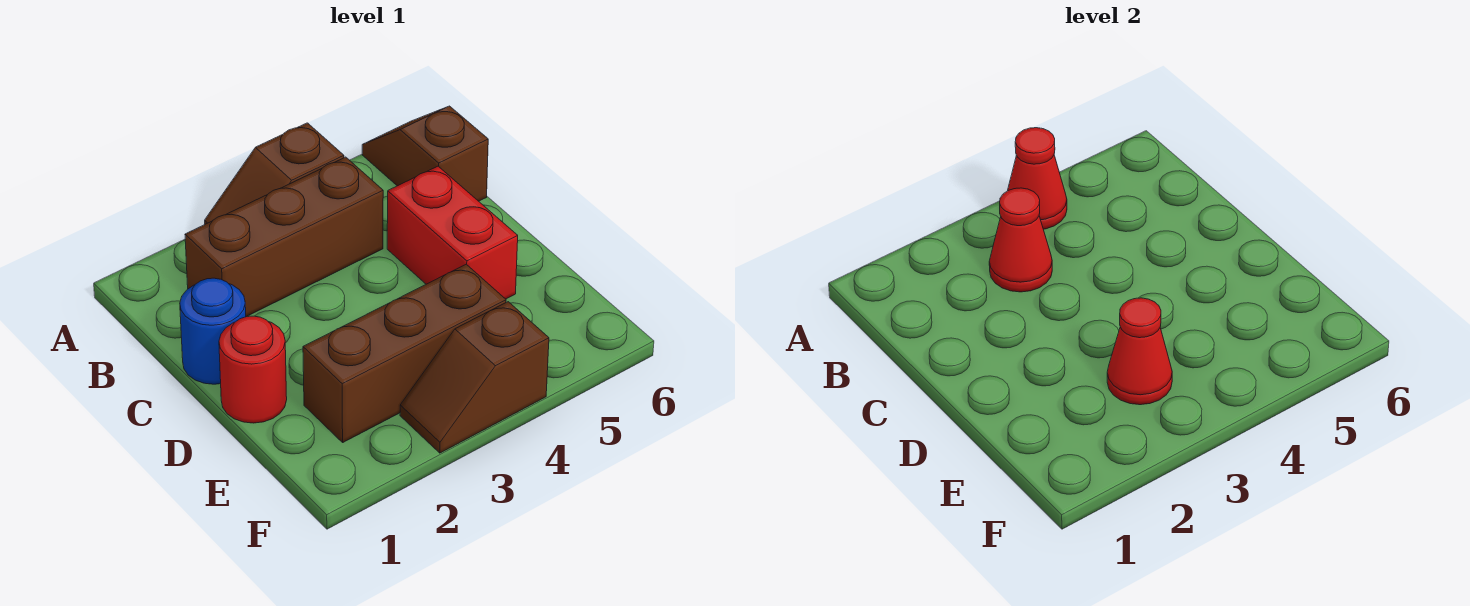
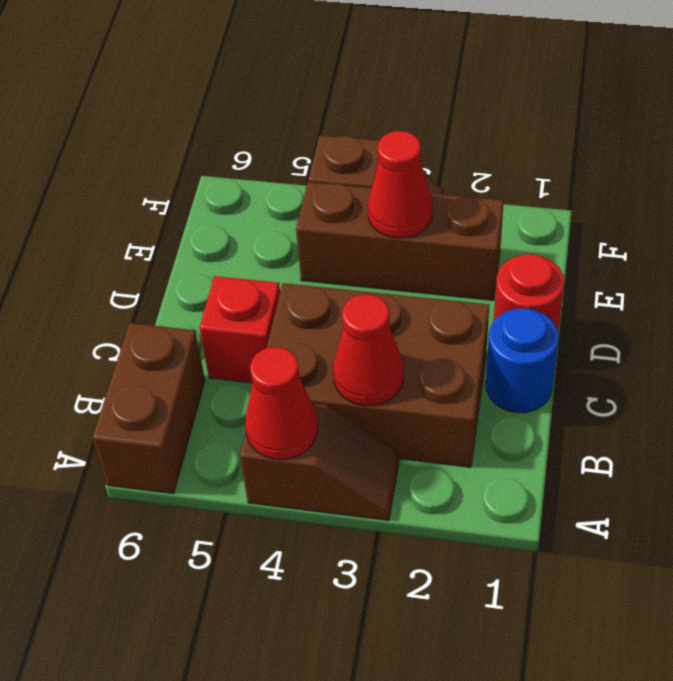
brown 1x2 slope [362,106,488,201] -> brown 1x2 brick [92,323,205,494]
brown 1x3 brick [185,157,383,317] -> brown 2x3 brick [266,283,489,467]
red 1x2 brick [387,166,518,299] -> red 1x1 brick [199,276,280,383]

